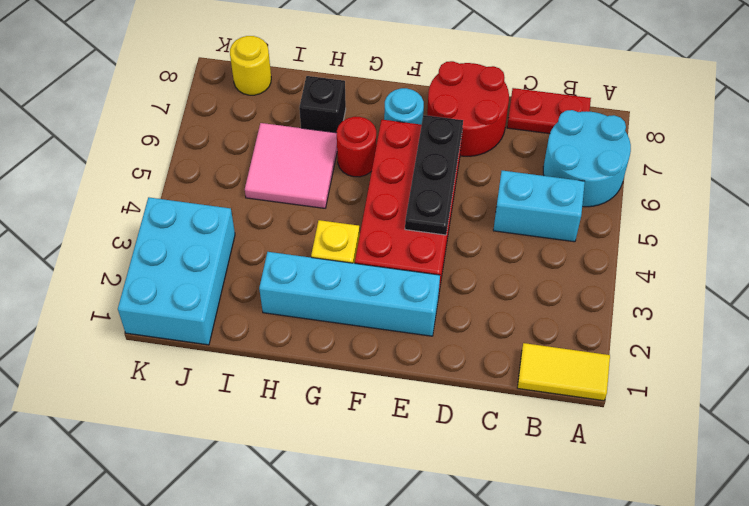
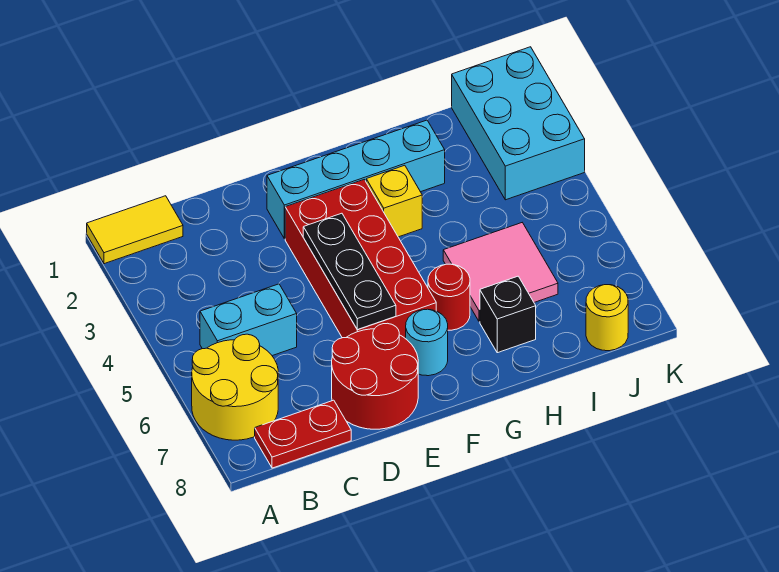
cyan 2x2 round brick [543,110,631,207] -> yellow 2x2 round brick [192,334,278,440]

